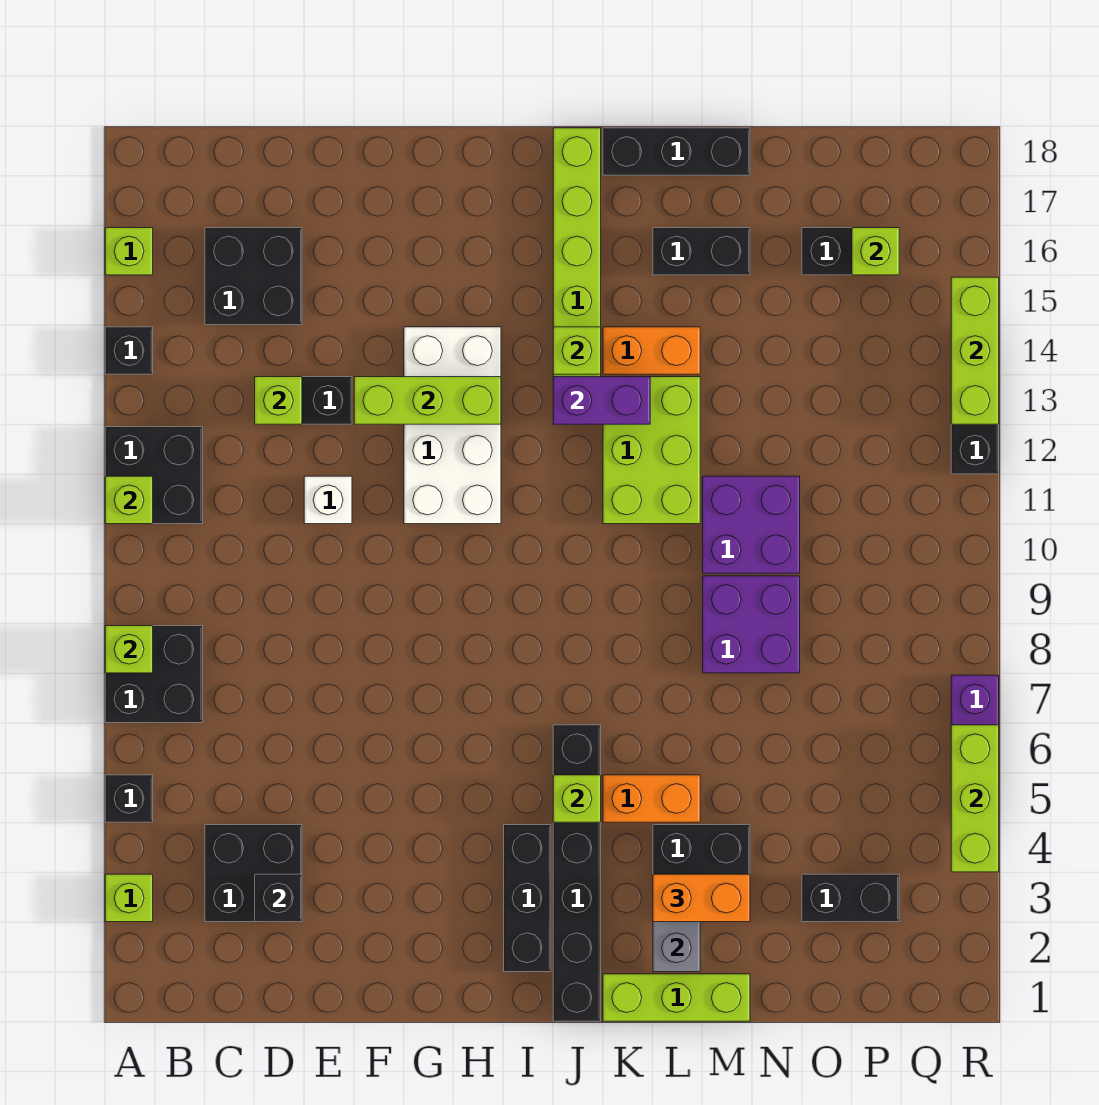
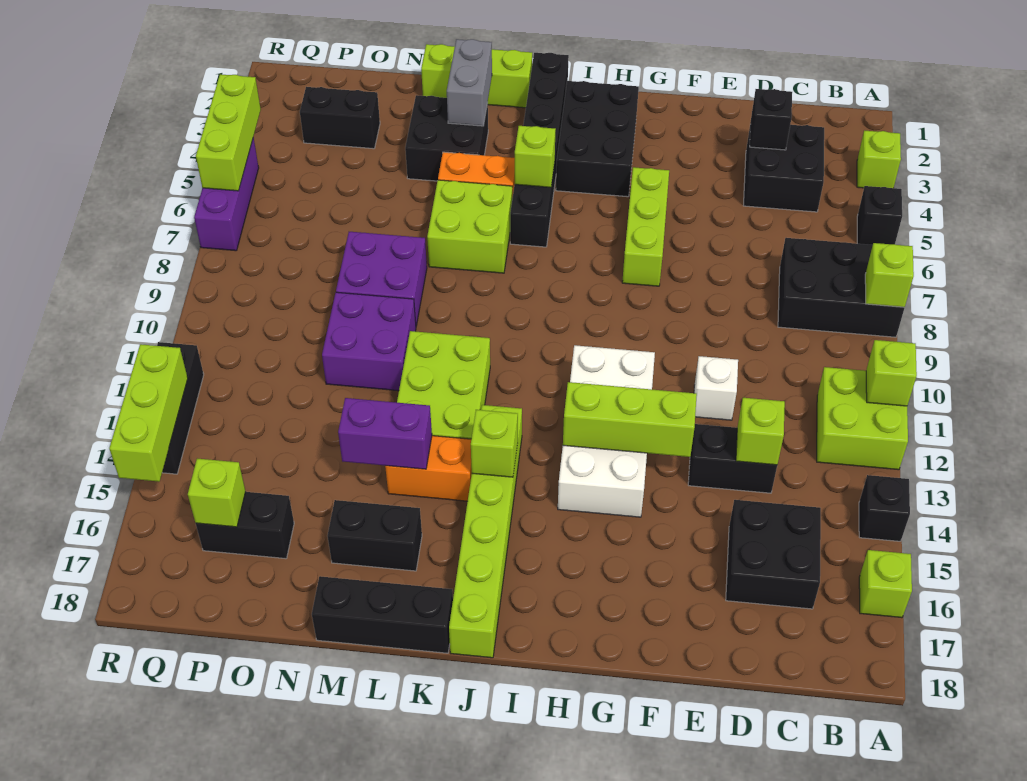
black 2x2 brick [105,626,203,723] -> black 2x3 brick [778,238,904,337]
black 2x2 brick [105,427,203,524] -> lime 2x2 brick [817,367,908,470]
none -> lime 1x3 brick [622,167,669,286]
black 1x3 brick [504,825,551,972] -> black 2x3 brick [556,81,639,197]
purple 1x2 brick [553,377,650,424] -> purple 1x2 brick moved to [338,398,432,469]
none -> lime 2x2 brick [427,180,512,273]
orange 1x2 brick [653,874,750,922] -> none

